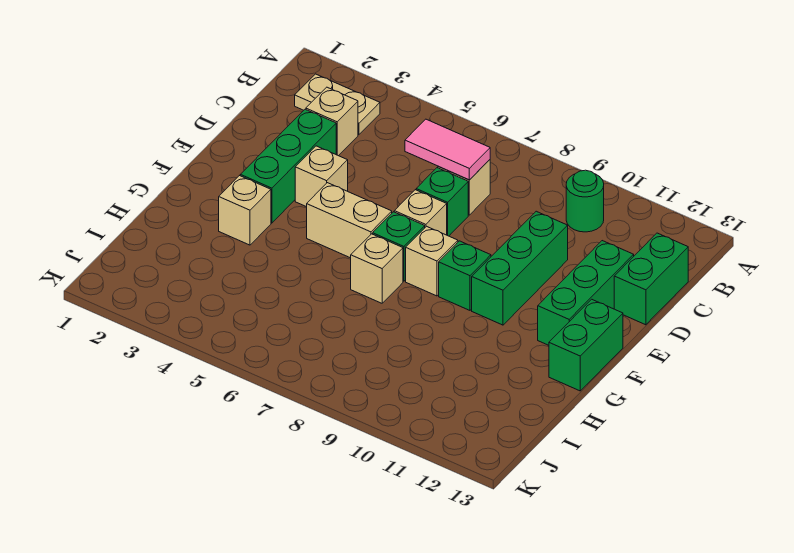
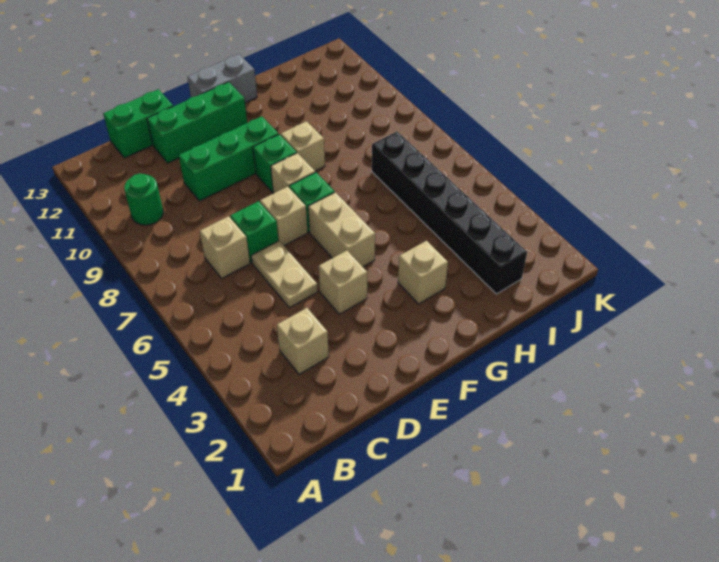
tan 1x2 plate [295,74,380,135] -> tan 1x2 plate moved to [251,241,318,308]
pink 1x2 tile [405,119,490,180] -> none
green 1x3 brick [240,109,336,223] -> none
green 1x2 brick [549,299,623,391] -> grey 1x2 brick [188,54,257,103]
tan 1x1 brick [351,234,403,303] -> tan 1x1 brick moved to [281,121,325,171]
none -> black 1x6 brick [372,132,527,294]

